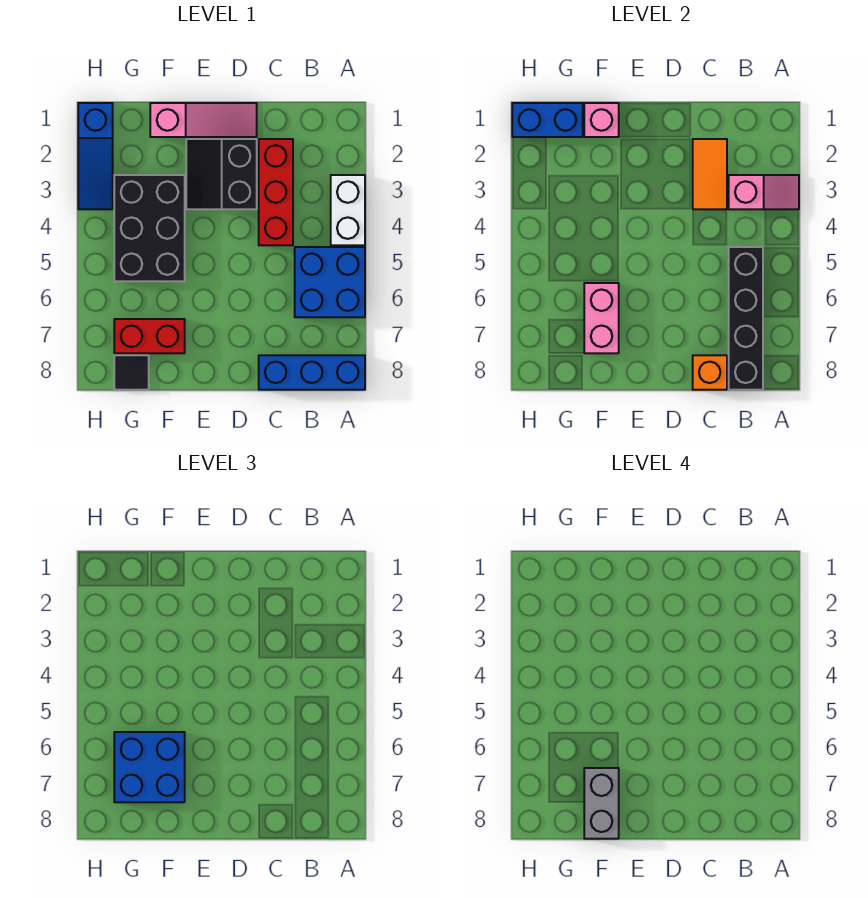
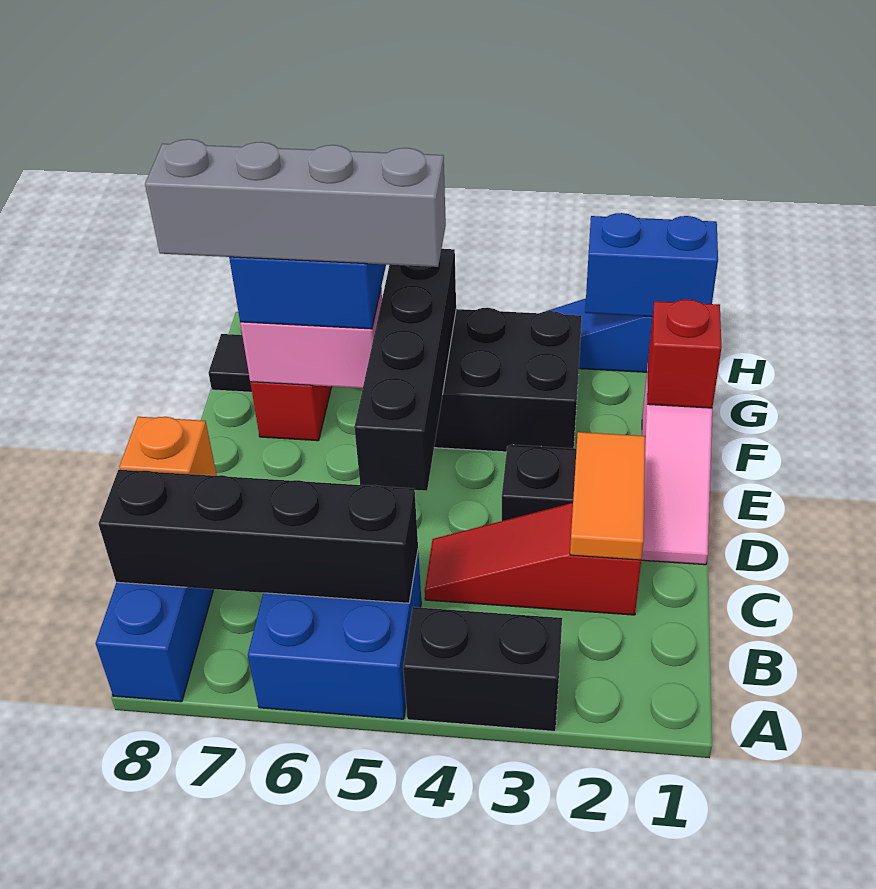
white 1x2 brick [331,175,365,245] -> black 1x2 brick [403,607,562,731]
pink 1x2 slope [729,175,799,209] -> none
red 1x3 brick [259,139,293,245] -> red 1x3 slope [425,503,641,615]
orange 1x2 tile [693,139,727,209] -> orange 1x2 tile turned to [570,432,645,560]
none -> black 1x4 brick [354,249,456,491]
pink 1x1 brick [584,103,619,137] -> red 1x1 brick [647,299,722,408]
grey 1x2 brick [584,768,619,839] -> grey 1x4 brick [145,139,446,267]
blue 1x2 brick [512,103,583,137] -> blue 1x2 brick turned to [585,213,718,317]

